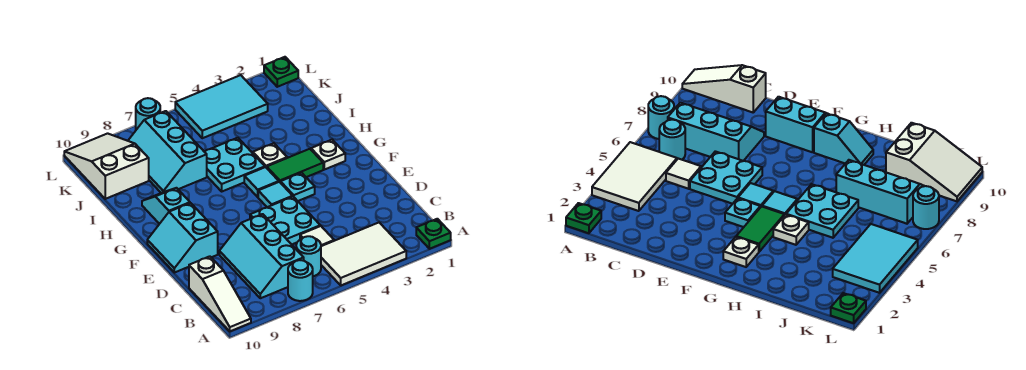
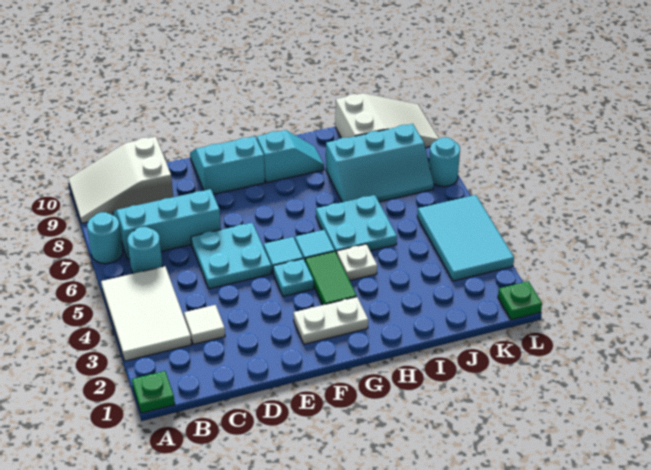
white 1x3 slope [189,256,251,331] -> white 2x3 slope [68,137,173,223]
white 1x1 tile [300,226,334,246] -> white 1x1 tile moved to [184,305,225,344]
white 1x1 plate [311,140,345,170] -> white 1x2 plate [294,297,368,344]
cyan 2x3 slope [128,111,207,193] -> cyan 2x3 slope turned to [326,124,434,202]

